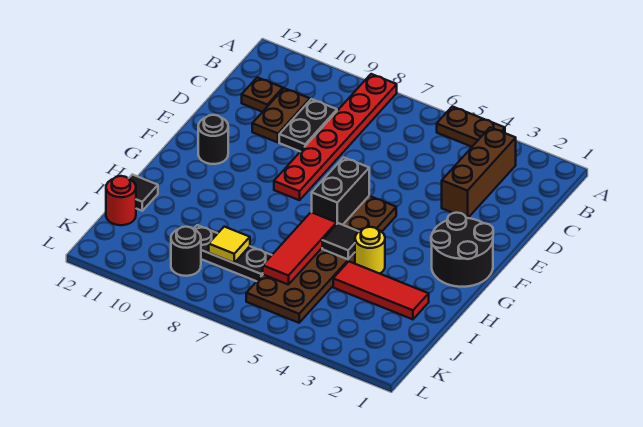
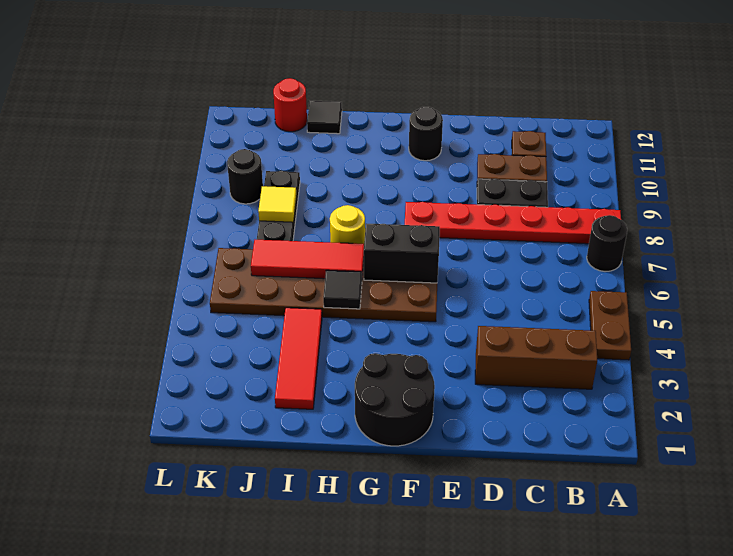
none -> black 1x1 round brick [587,215,627,272]
yellow 1x1 round brick [355,227,385,274] -> yellow 1x1 round brick moved to [330,205,365,244]

